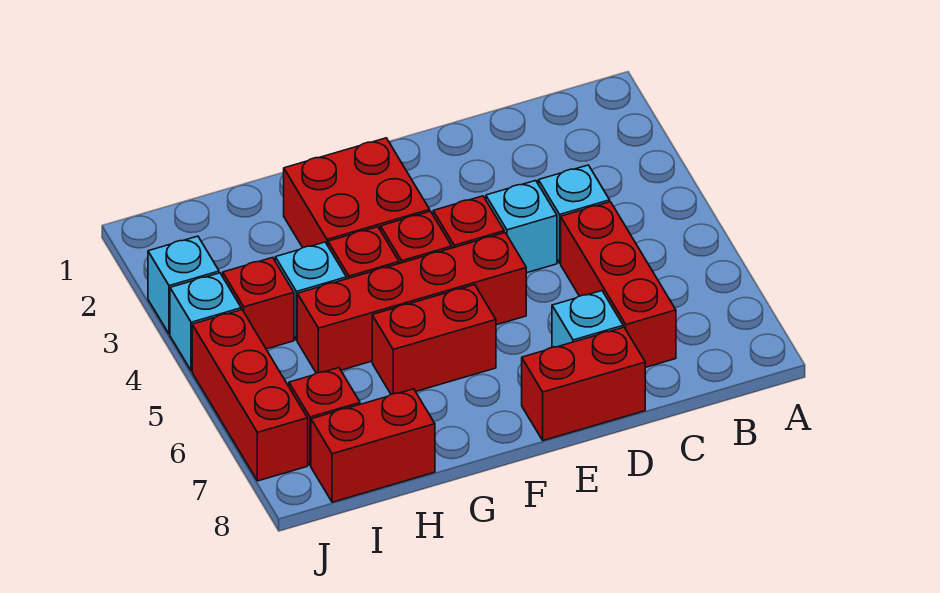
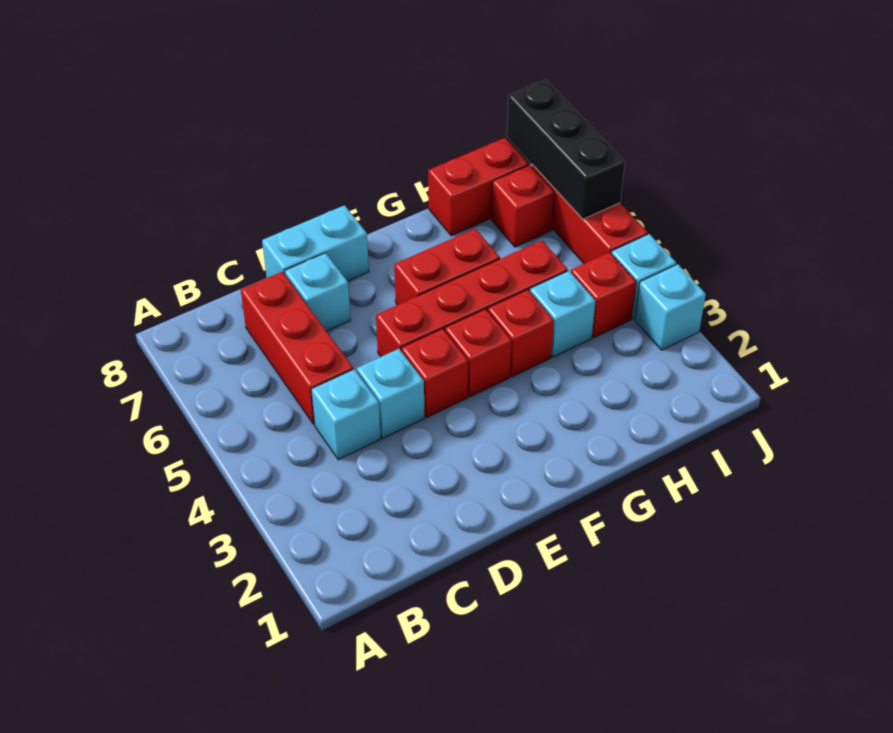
red 1x2 brick [522,327,645,441] -> cyan 1x2 brick [262,205,369,281]
red 2x2 brick [284,138,430,248] -> none
none -> black 1x3 brick [507,80,625,219]

